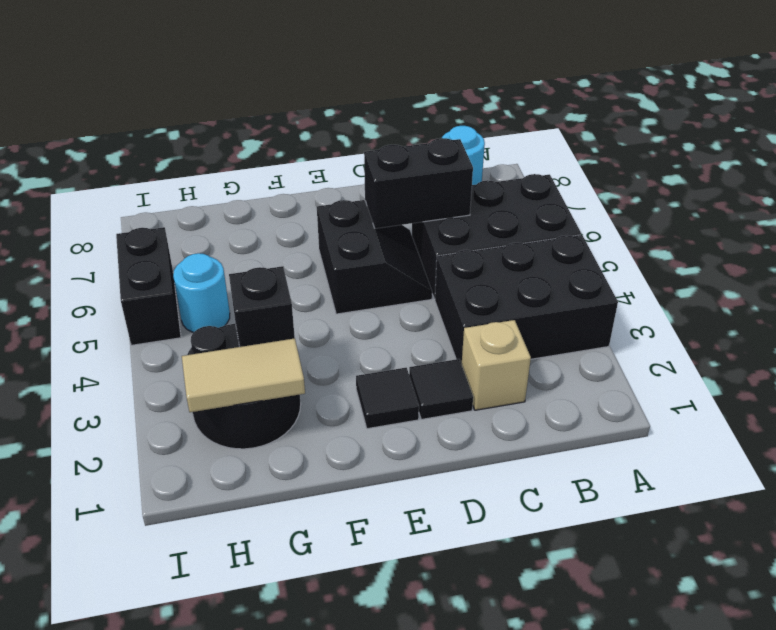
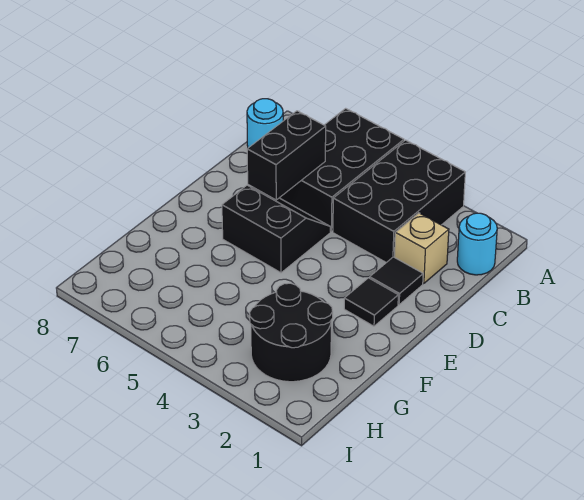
tan 1x2 tile [182,338,305,412] -> none
black 1x1 brick [229,266,295,347] -> none
cyan 1x1 round brick [173,253,230,333] -> cyan 1x1 round brick moved to [457,213,497,275]
black 1x2 brick [116,227,181,345] -> none

